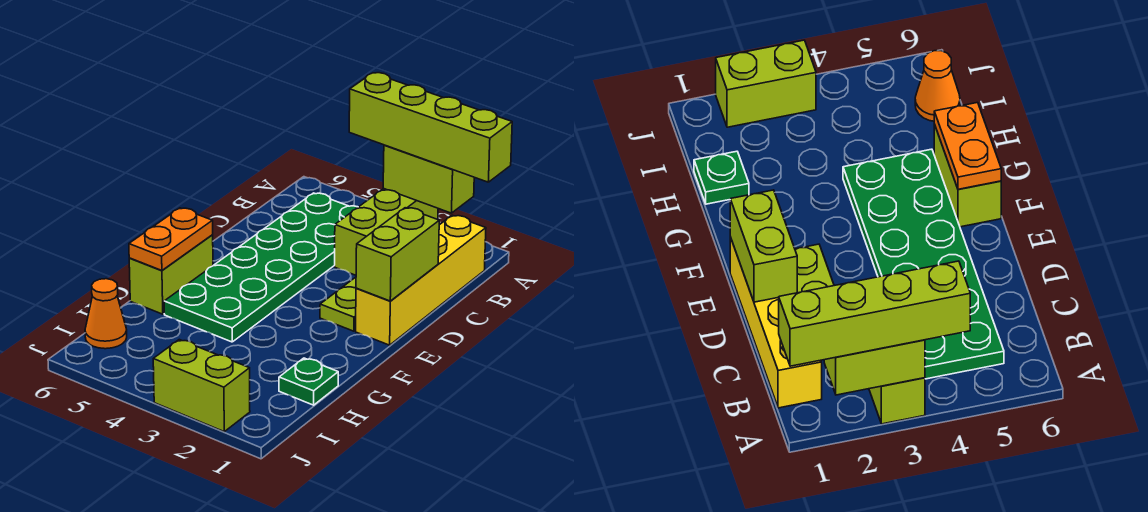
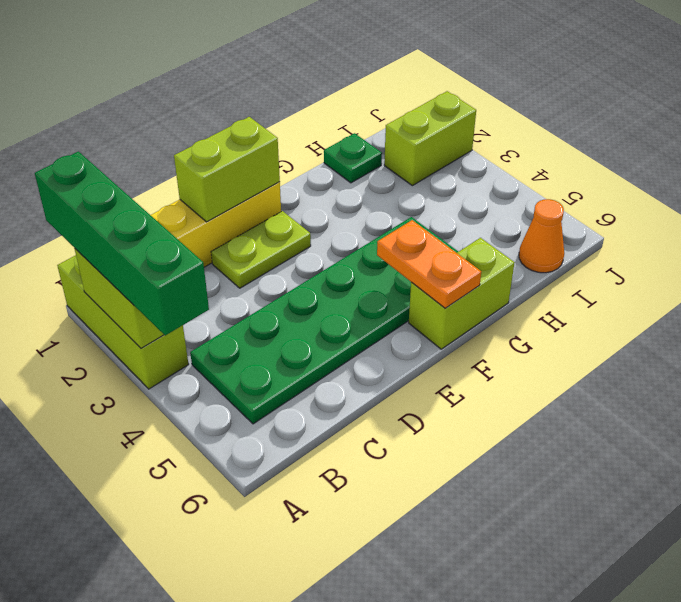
lime 1x4 brick [349,73,512,182] -> green 1x4 brick [35,152,209,336]
lime 1x3 brick [335,189,438,275] -> lime 1x3 brick turned to [57,255,189,389]
orange 1x2 plate [129,208,213,270] -> orange 1x2 plate turned to [377,220,481,308]
lime 1x2 brick [153,340,250,431] -> lime 1x2 brick turned to [384,91,476,186]

